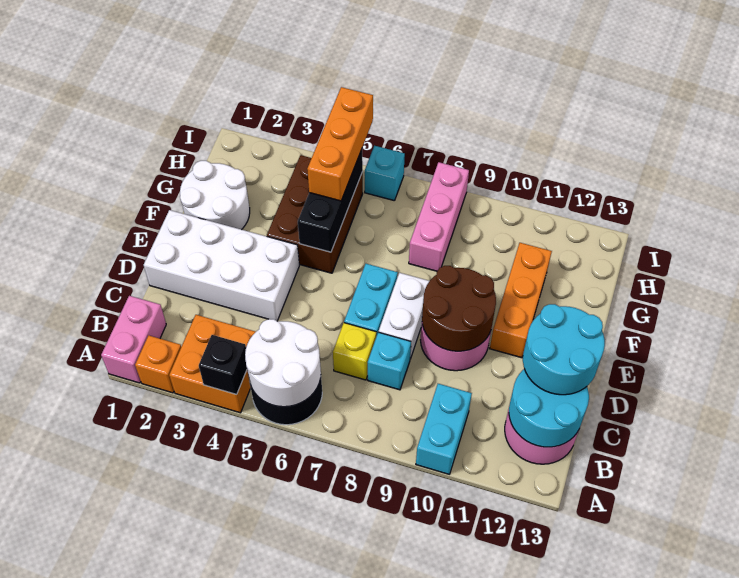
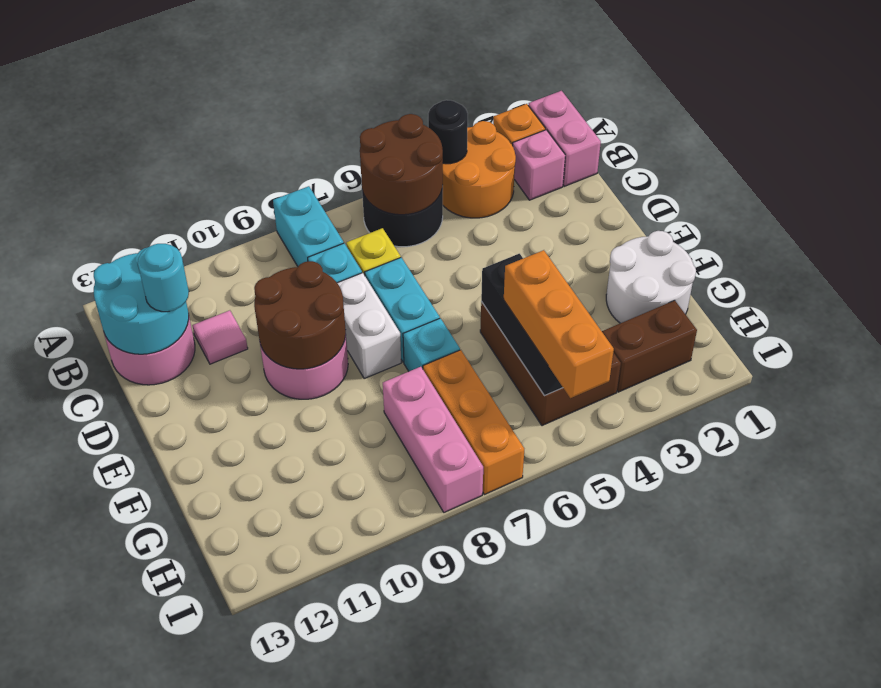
orange 2x2 brick [169,315,255,413] -> orange 2x2 round brick [442,121,516,218]
black 1x1 brick [199,335,247,394] -> black 1x1 round brick [428,100,468,164]
white 2x2 round brick [245,319,321,407] -> brown 2x2 round brick [360,114,443,215]
cyan 1x2 brick [416,384,472,474] -> cyan 1x2 brick moved to [273,186,344,266]
none -> pink 1x1 brick [513,130,565,200]
none -> pink 1x1 tile [192,310,248,364]
cyan 2x2 round brick [523,304,605,395] -> cyan 1x1 round brick [138,244,189,312]
white 2x4 brick [144,210,299,321] -> none
orange 1x3 brick [490,243,552,358] -> orange 1x3 brick moved to [423,350,524,494]
none -> brown 1x2 brick [602,300,697,392]
cyan 1x1 brick [365,146,405,201] -> cyan 1x1 brick moved to [403,318,460,371]

